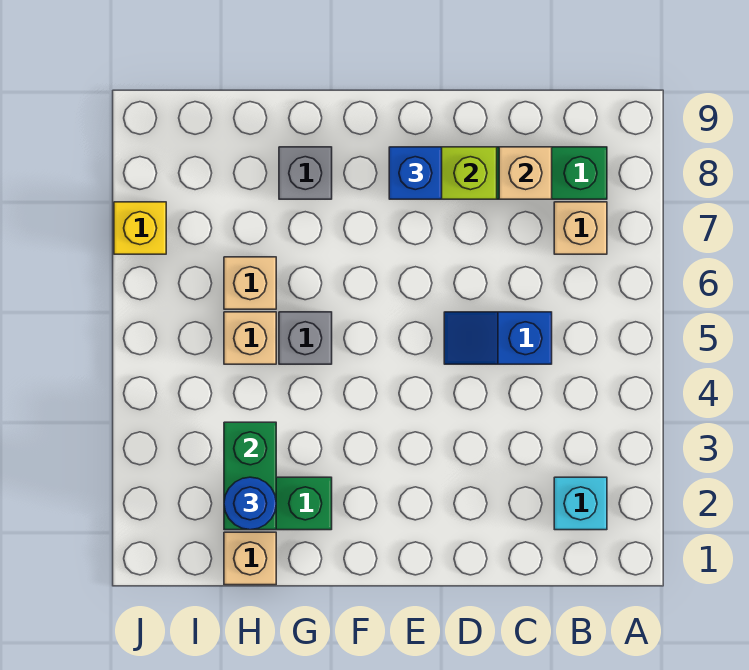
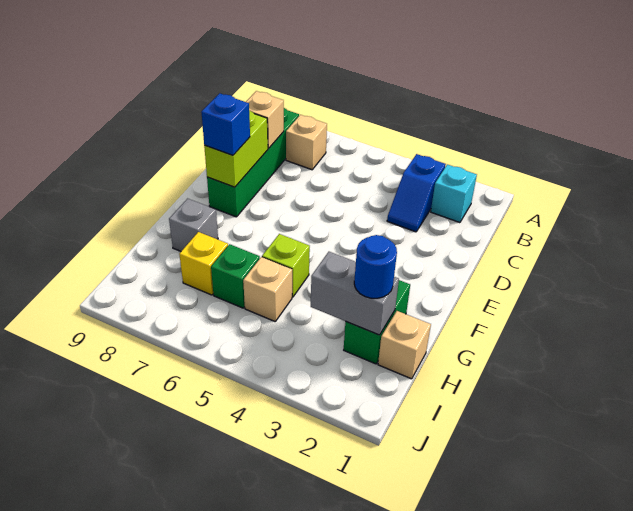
blue 1x2 slope [444,312,552,364] -> blue 1x2 slope moved to [387,154,446,232]
grey 1x1 brick [279,312,332,364] -> lime 1x1 brick [262,234,310,297]
green 1x2 brick [224,422,276,530] -> grey 1x2 brick [311,252,399,335]
tan 1x1 brick [224,257,276,309] -> green 1x1 brick [211,244,260,308]
yellow 1x1 brick [114,202,166,254] -> yellow 1x1 brick moved to [179,232,228,295]

